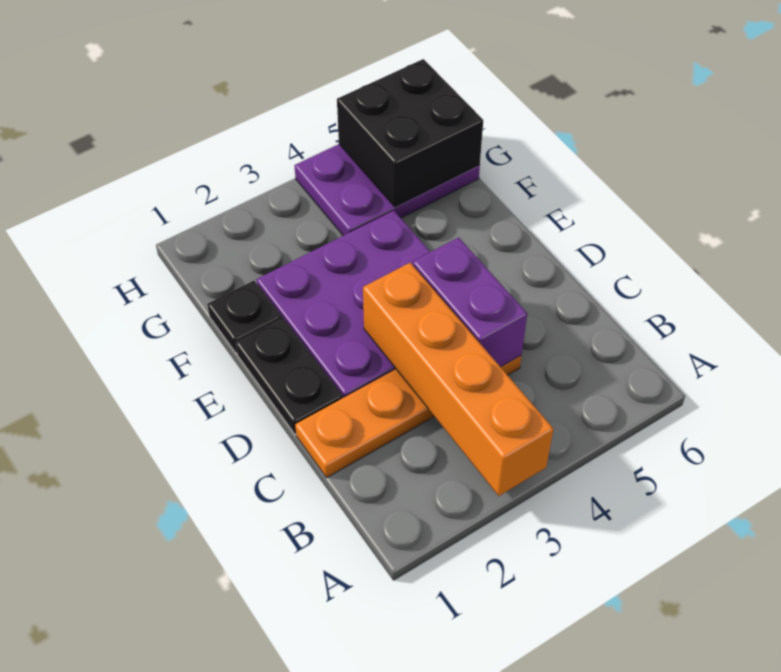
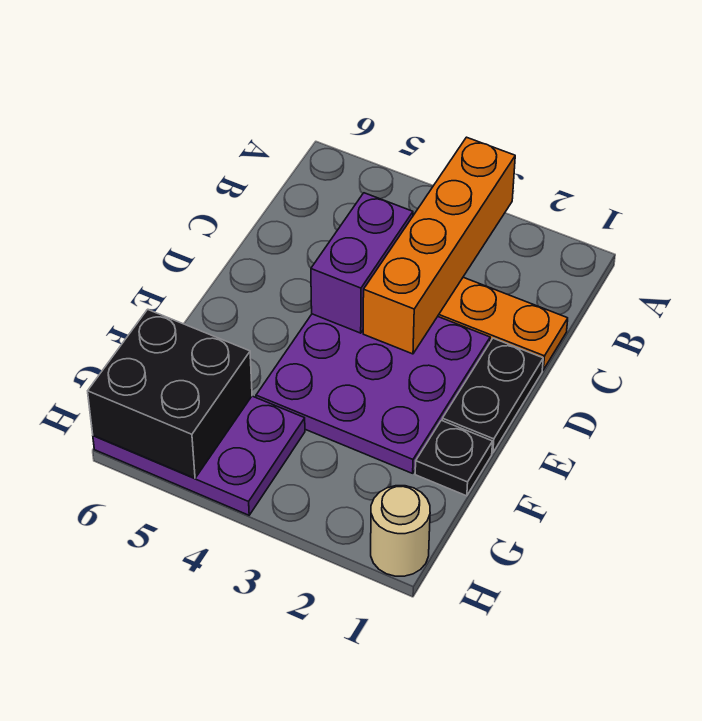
none -> tan 1x1 round brick [371,486,430,576]

